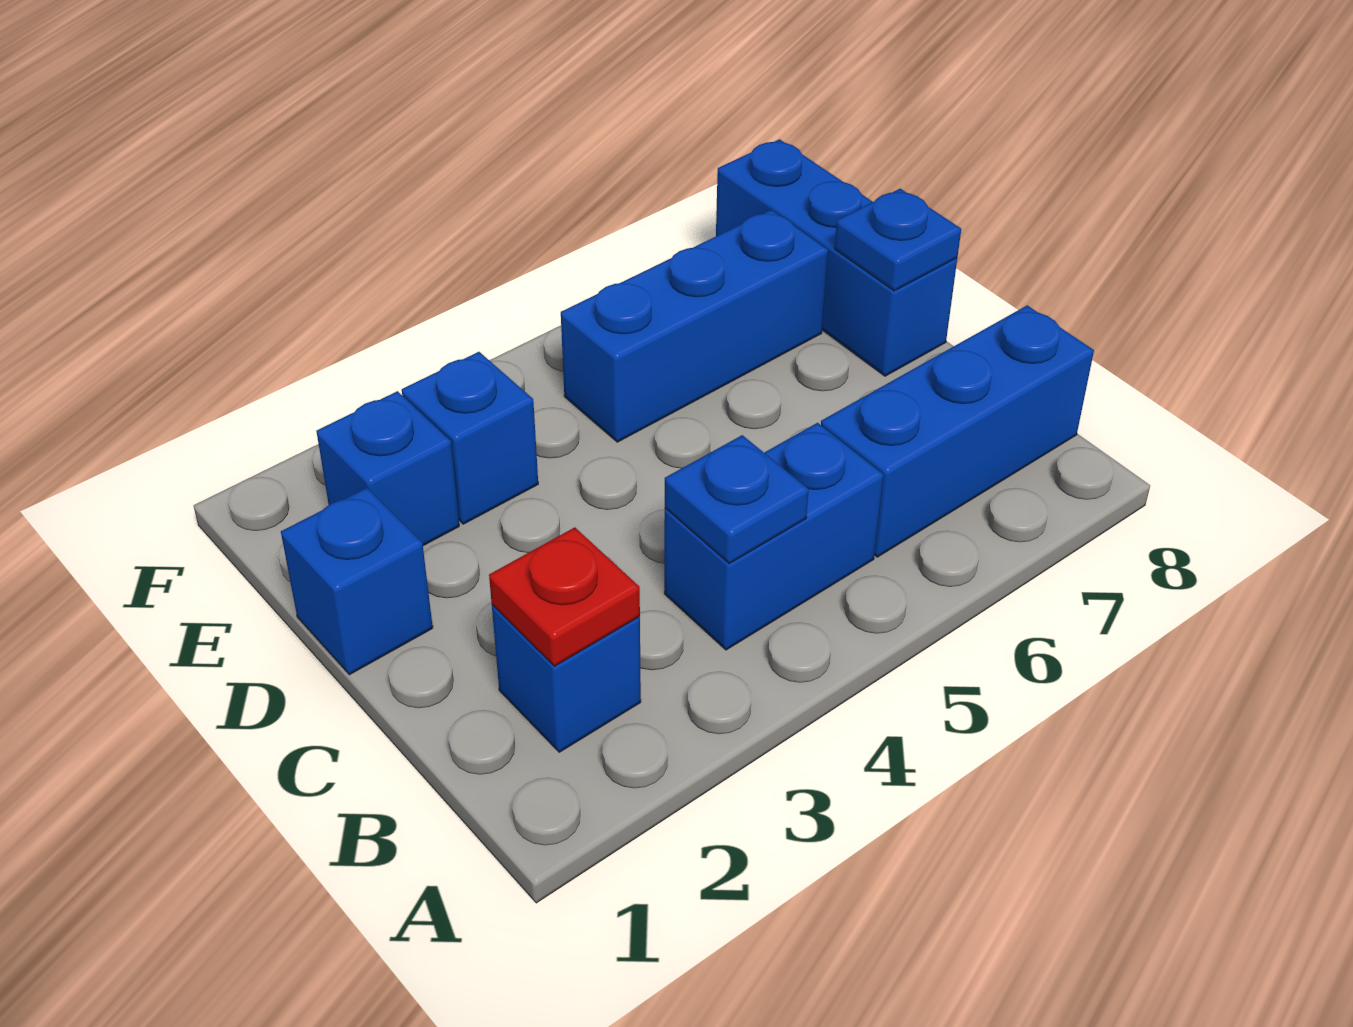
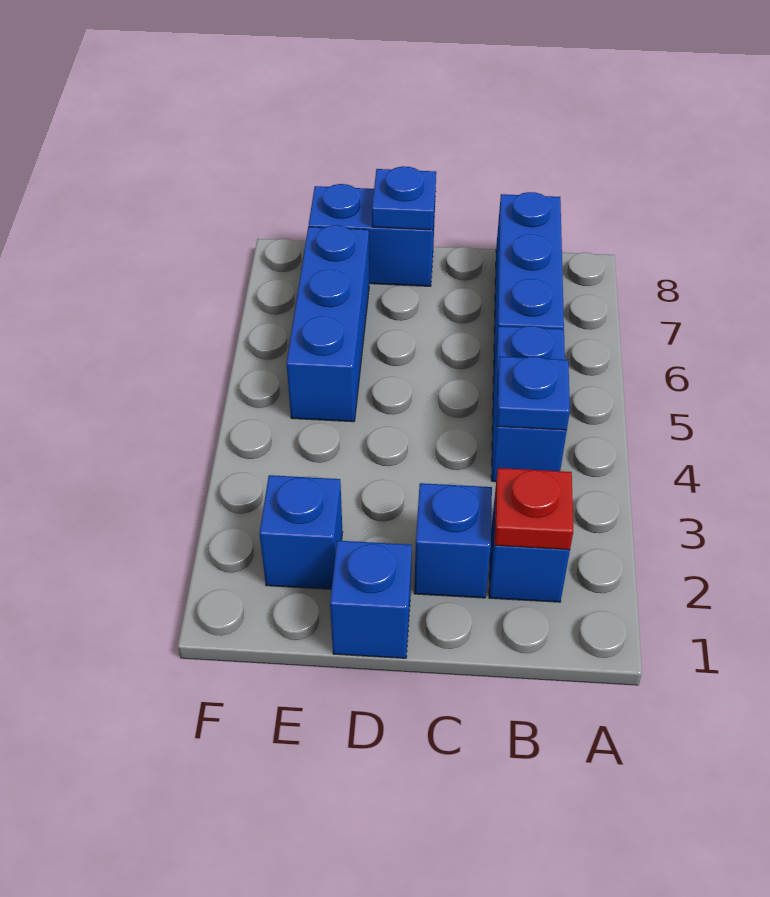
blue 1x3 brick [716,139,957,376] -> blue 1x2 brick [309,184,435,286]
blue 1x1 brick [402,352,538,524] -> blue 1x1 brick moved to [414,483,492,598]

